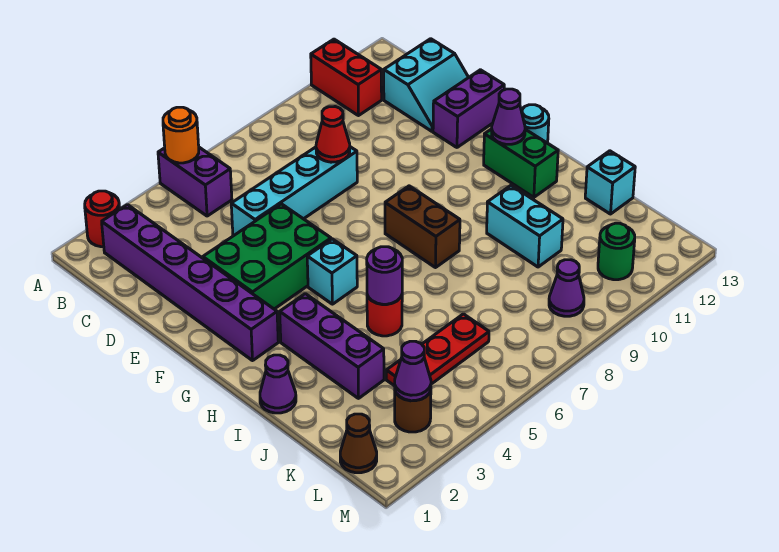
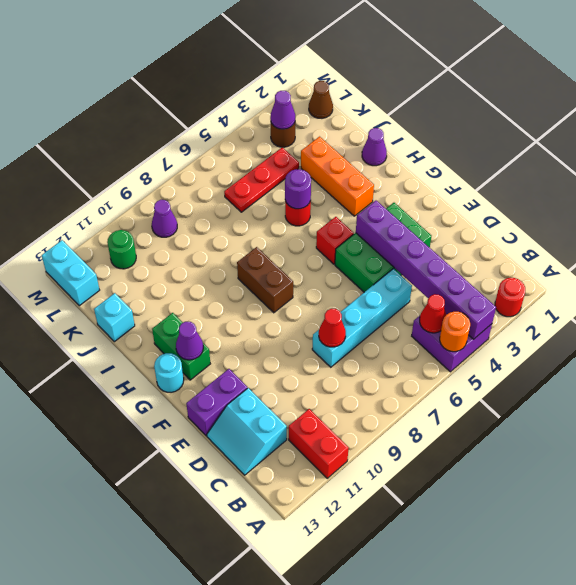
purple 1x2 brick [158,147,232,216] -> purple 2x2 brick [412,316,492,372]
purple 1x6 brick [102,205,278,361] -> purple 1x6 brick moved to [356,201,496,339]
none -> red 1x1 cone [420,294,446,333]
cyan 2x2 slope [384,39,469,131] -> cyan 2x2 slope turned to [207,388,287,475]
cyan 1x1 brick [307,239,357,304] -> red 1x1 brick [316,217,354,264]
purple 1x3 brick [280,294,384,398] -> orange 1x3 brick [301,137,374,216]
cyan 1x2 brick [487,186,563,267] -> cyan 1x2 brick moved to [42,240,99,306]

